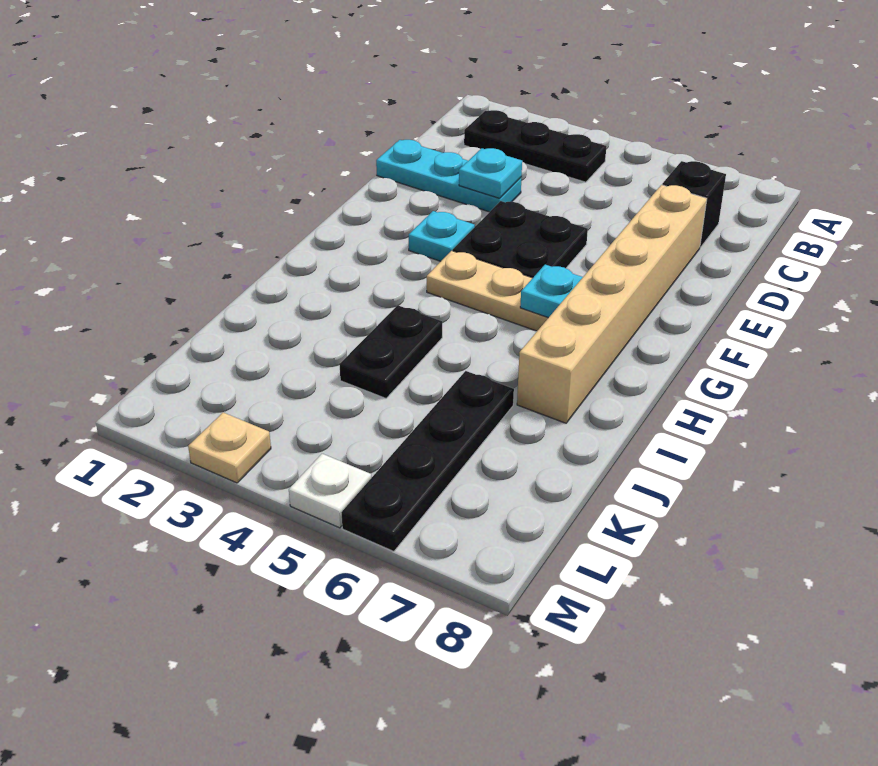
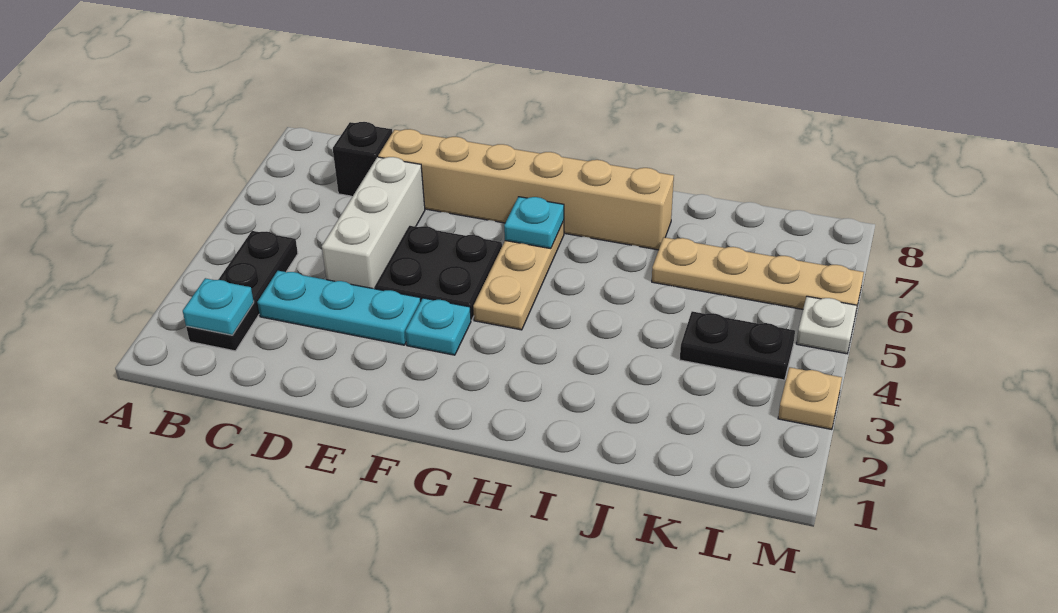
cyan 1x3 plate [376,140,522,212] -> cyan 1x3 plate turned to [257,271,421,345]
cyan 1x1 plate [459,148,522,198] -> cyan 1x1 plate moved to [183,278,254,335]
none -> white 1x3 brick [322,157,425,289]
black 1x2 plate [339,305,442,398] -> black 1x2 plate moved to [680,311,795,380]
black 1x4 plate [341,371,514,551] -> tan 1x4 plate [652,237,864,310]

